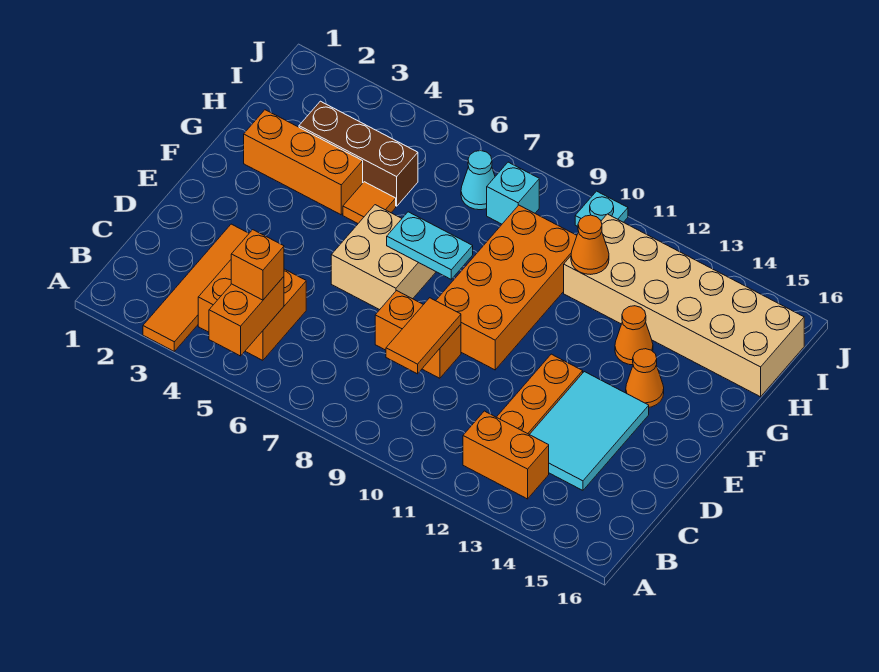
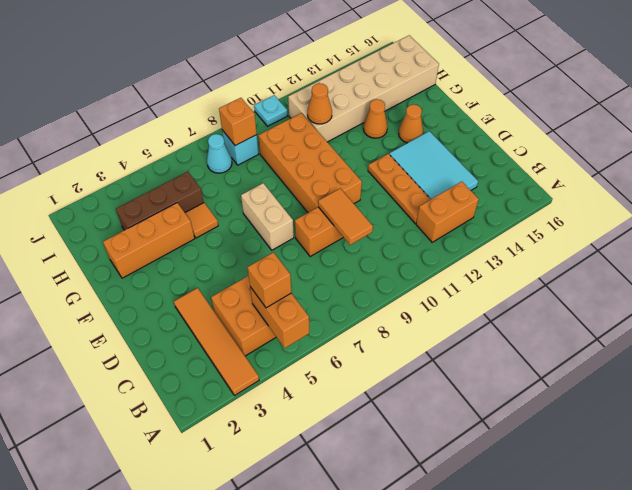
tan 2x2 brick [331,205,436,310] -> tan 1x2 brick [241,183,294,250]
cyan 1x2 plate [387,212,473,279] -> none
none -> orange 1x1 brick [219,98,257,146]

